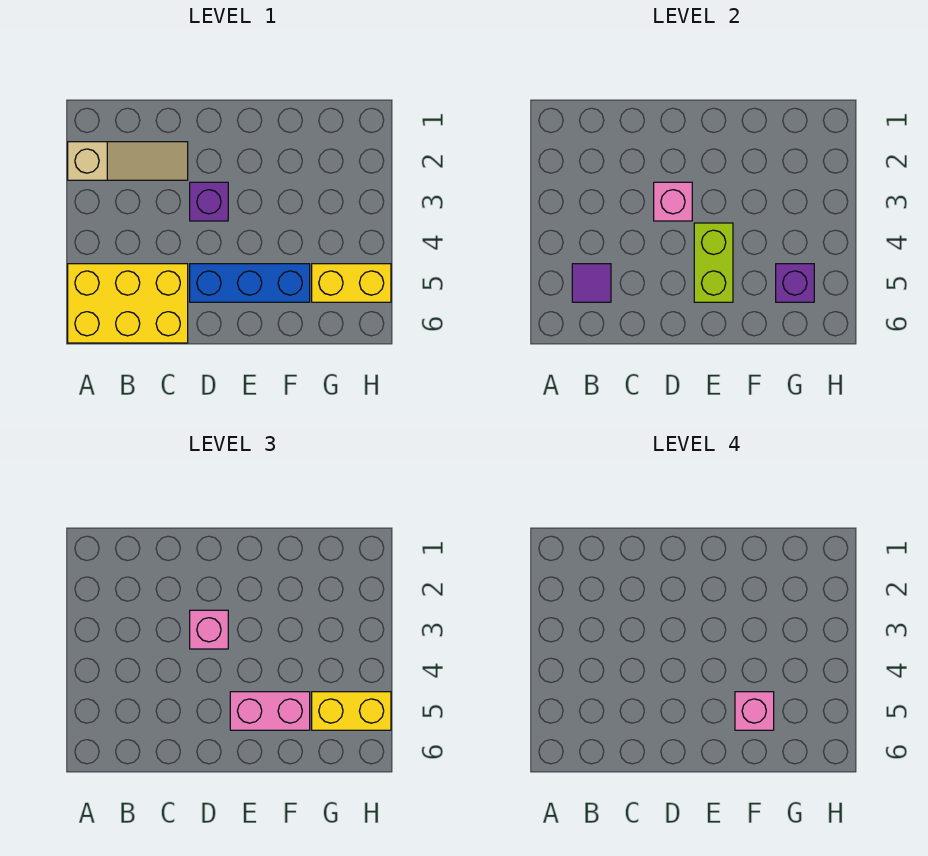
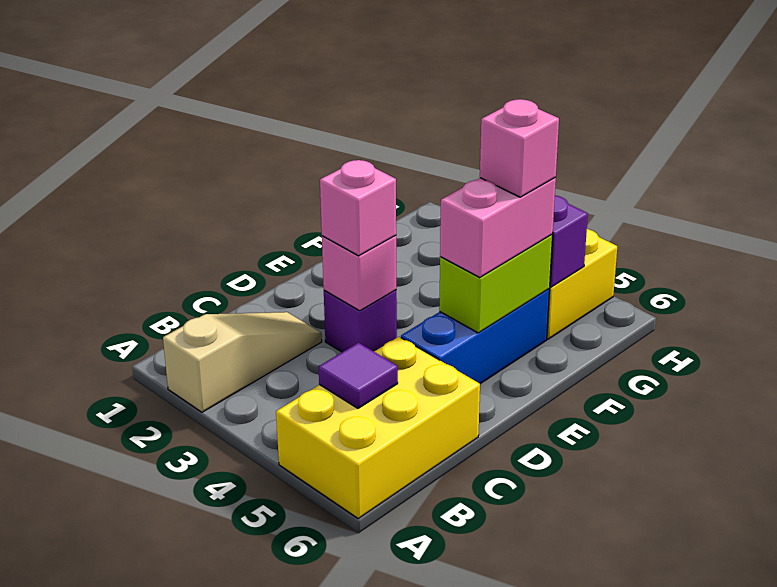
lime 1x2 brick [694,223,733,302] -> lime 1x2 brick turned to [439,235,552,333]
yellow 1x2 brick [312,692,391,730] -> none

